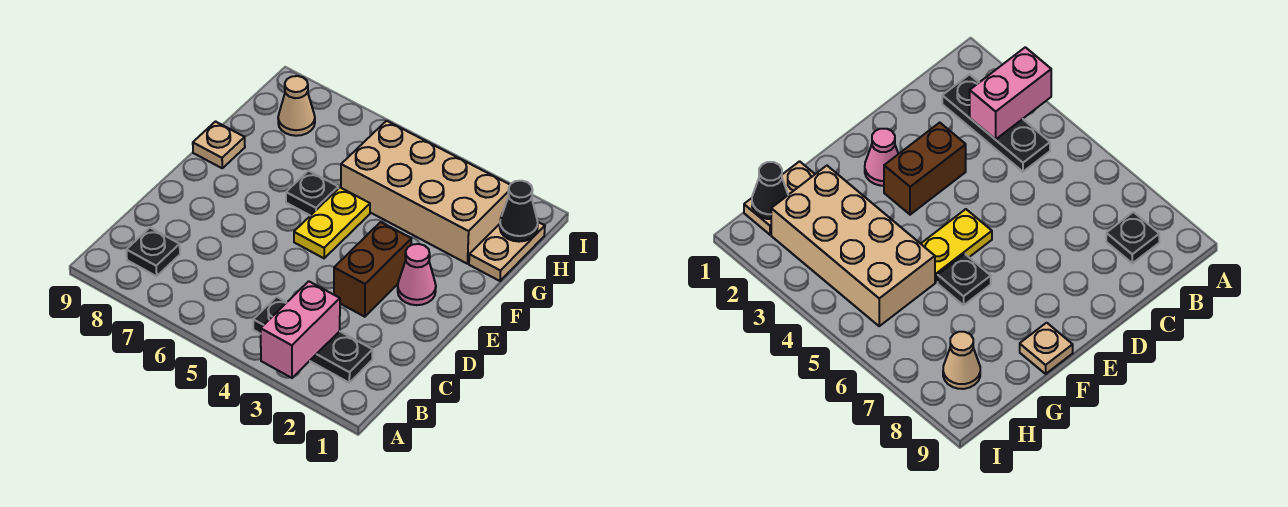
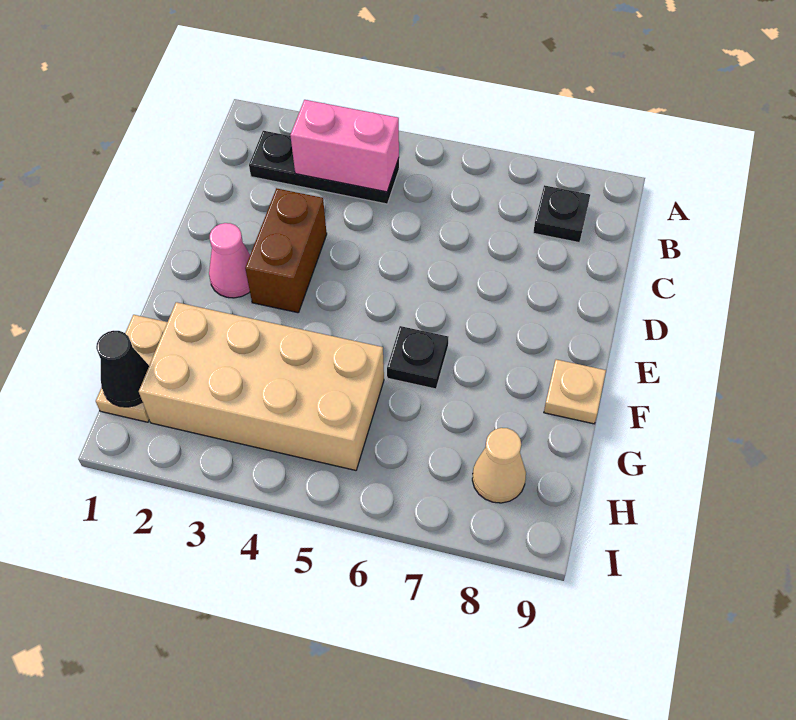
pink 1x2 brick [261,281,340,378] -> pink 1x2 brick turned to [290,100,399,192]
yellow 1x2 plate [294,188,370,258] -> none

